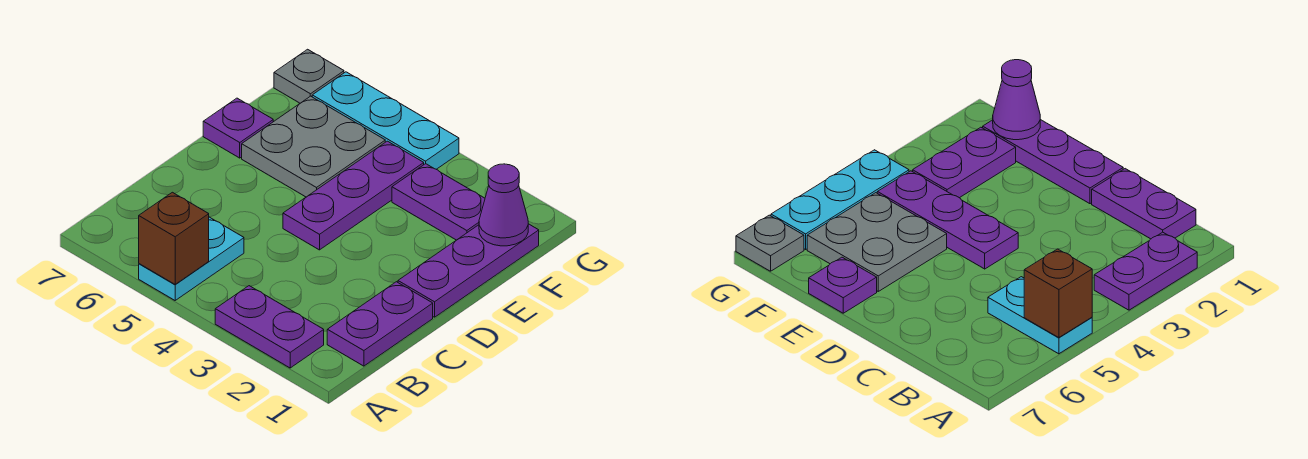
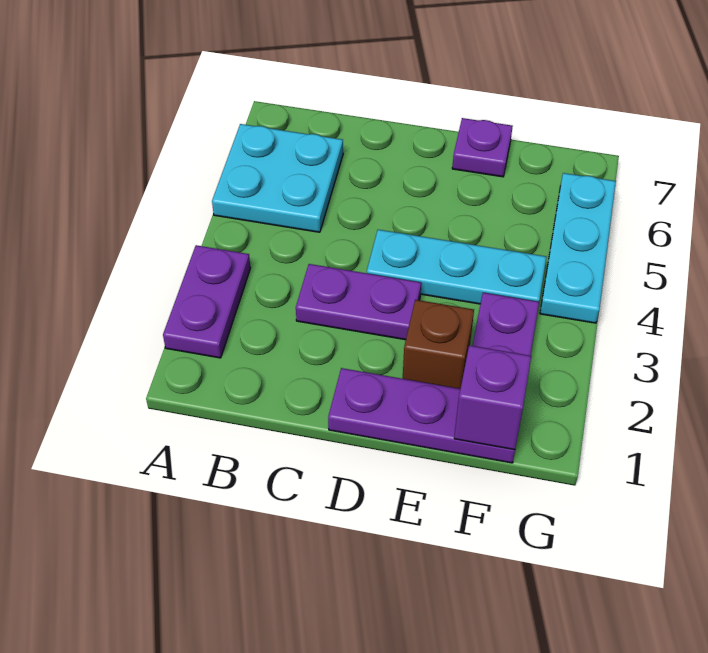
cyan 1x2 plate [139,217,244,300] -> cyan 2x2 plate [212,124,343,232]
brown 1x1 brick [139,192,209,284] -> brown 1x1 brick moved to [403,300,474,389]
purple 1x2 plate [327,282,433,366] -> purple 1x2 plate moved to [296,264,421,340]
purple 1x3 plate [283,141,424,250] -> cyan 1x3 plate [367,230,546,304]
grey 2x2 plate [242,96,385,197] -> none
purple 1x1 cone [479,164,528,246] -> purple 1x1 brick [454,345,531,450]
grey 1x1 plate [274,49,344,103] -> none

